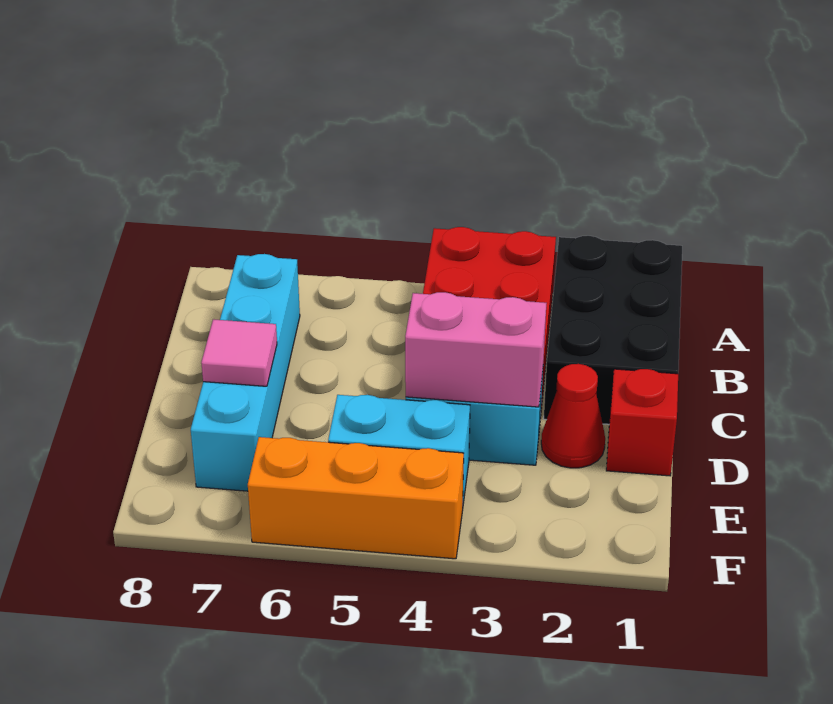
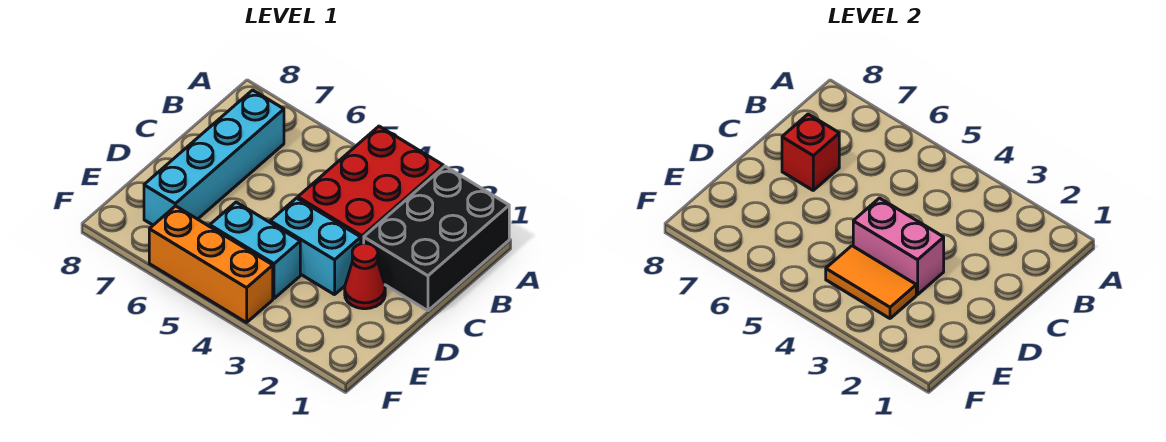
red 1x1 brick [606,369,678,476] -> red 1x1 brick moved to [782,114,839,190]
pink 1x1 tile [201,319,277,386] -> none
none -> orange 1x2 tile [826,246,916,318]

